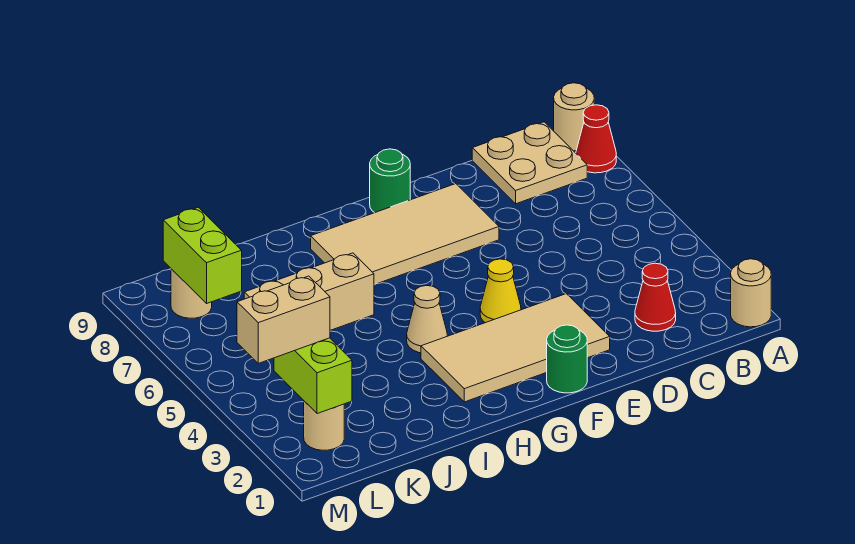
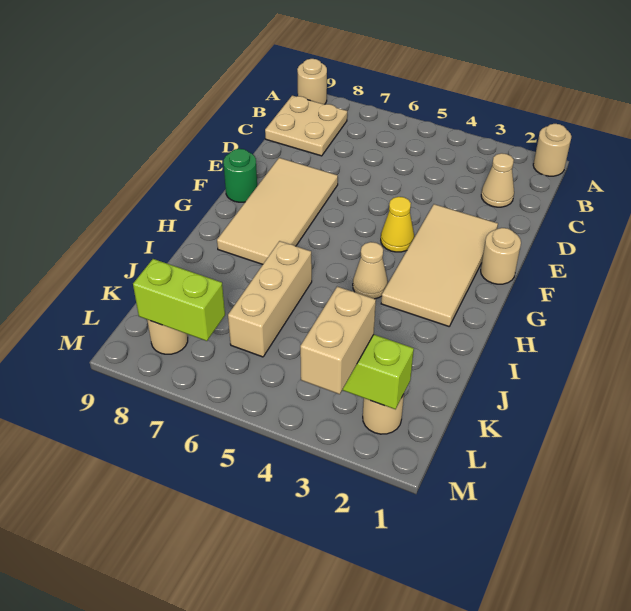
red 1x1 cone [576,105,616,173] -> none
red 1x1 cone [635,263,676,331] -> tan 1x1 cone [481,153,514,207]
green 1x1 round brick [547,325,587,393] -> tan 1x1 round brick [481,228,521,284]

